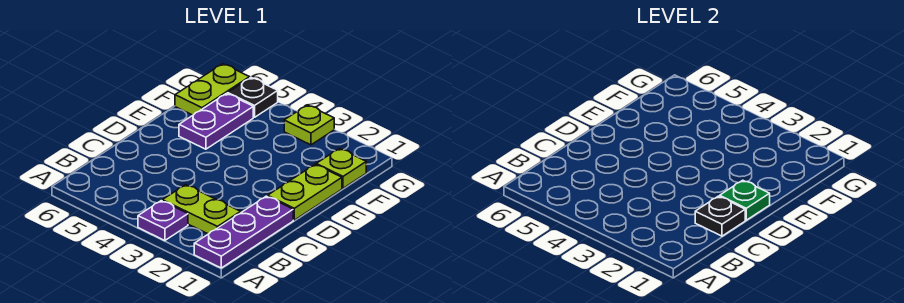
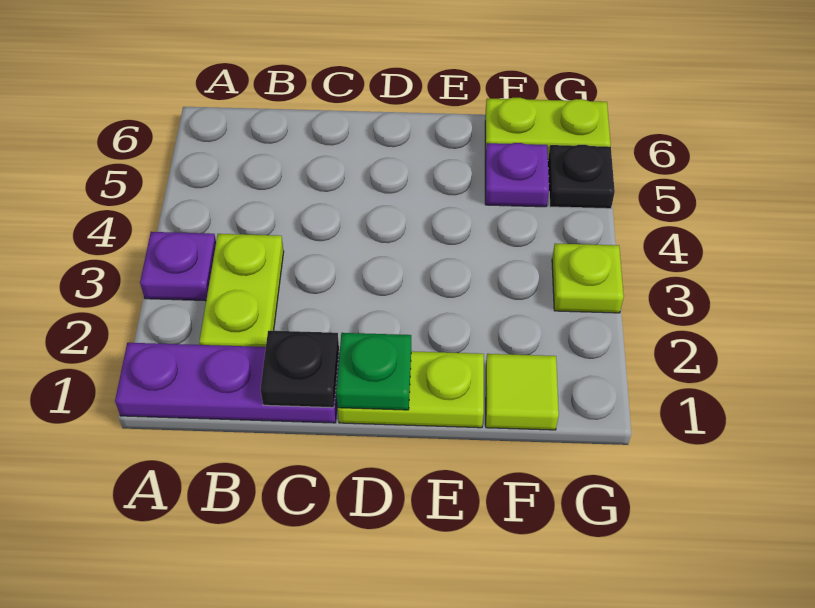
purple 1x2 plate [179,93,253,149] -> purple 1x1 plate [485,143,549,207]
lime 1x1 plate [316,148,366,188] -> lime 1x1 tile [486,354,559,430]

